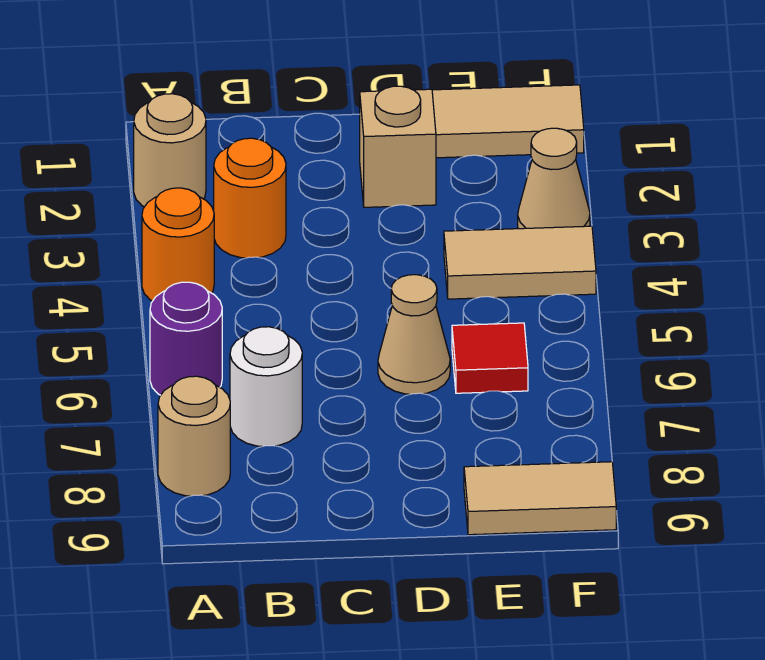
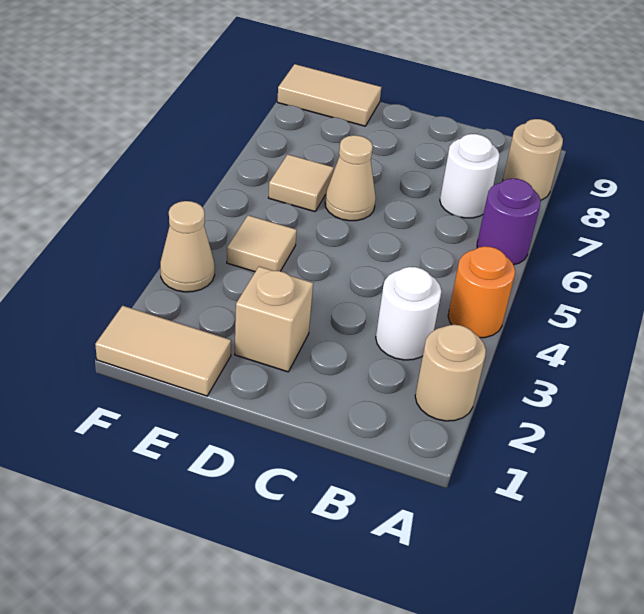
orange 1x1 round brick [214,138,286,258] -> white 1x1 round brick [376,267,441,360]
tan 1x2 tile [444,226,596,299] -> tan 1x1 tile [227,215,297,272]
red 1x1 tile [452,323,528,393] -> tan 1x1 tile [268,154,334,212]

